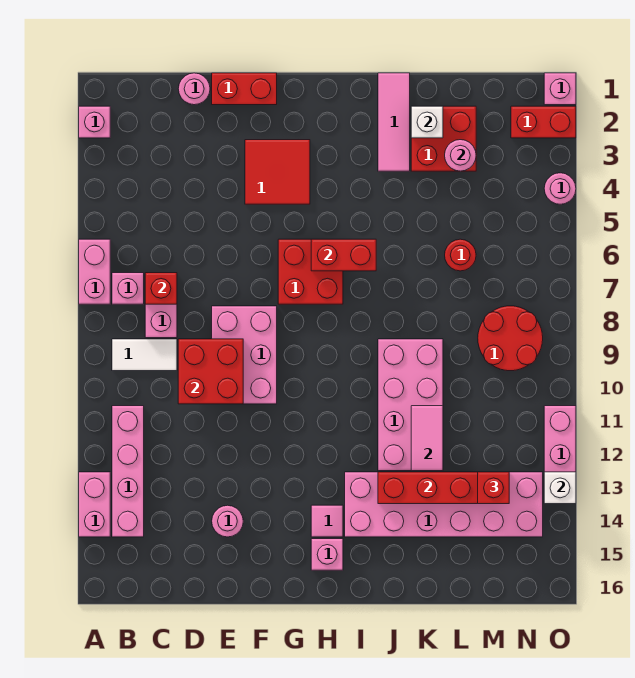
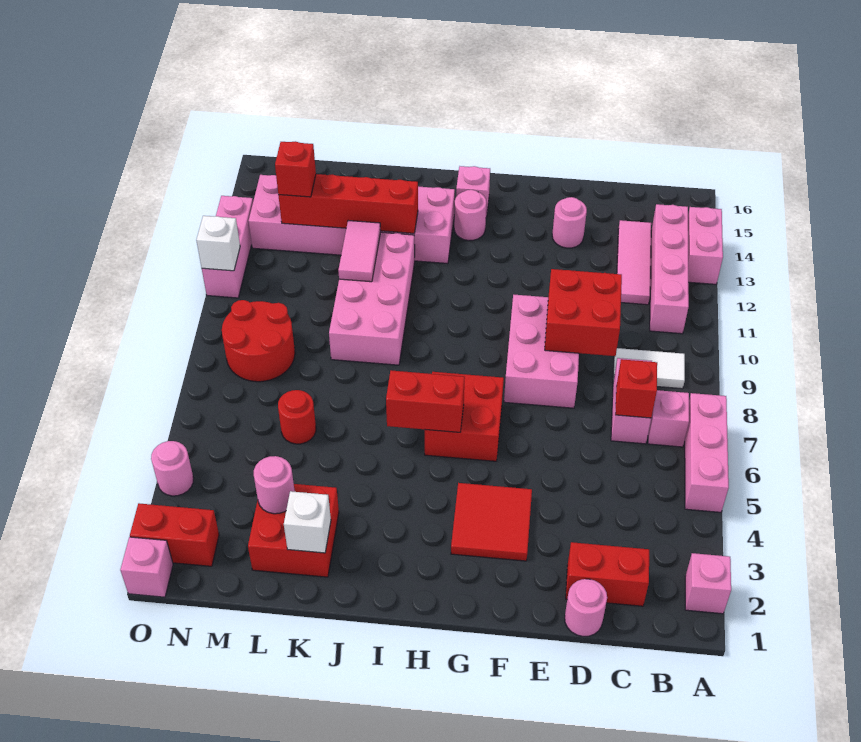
pink 1x2 brick [79,239,110,304] -> pink 1x3 brick [685,393,729,512]
red 1x2 brick [212,73,277,105] -> red 1x2 brick moved to [566,542,649,606]
pink 1x1 tile [311,505,343,537] -> pink 1x1 round brick [454,190,486,241]
pink 1x3 tile [378,73,410,171] -> pink 1x3 tile moved to [617,220,651,305]
white 1x1 brick [544,472,576,504] -> white 1x1 brick moved to [196,216,240,271]

